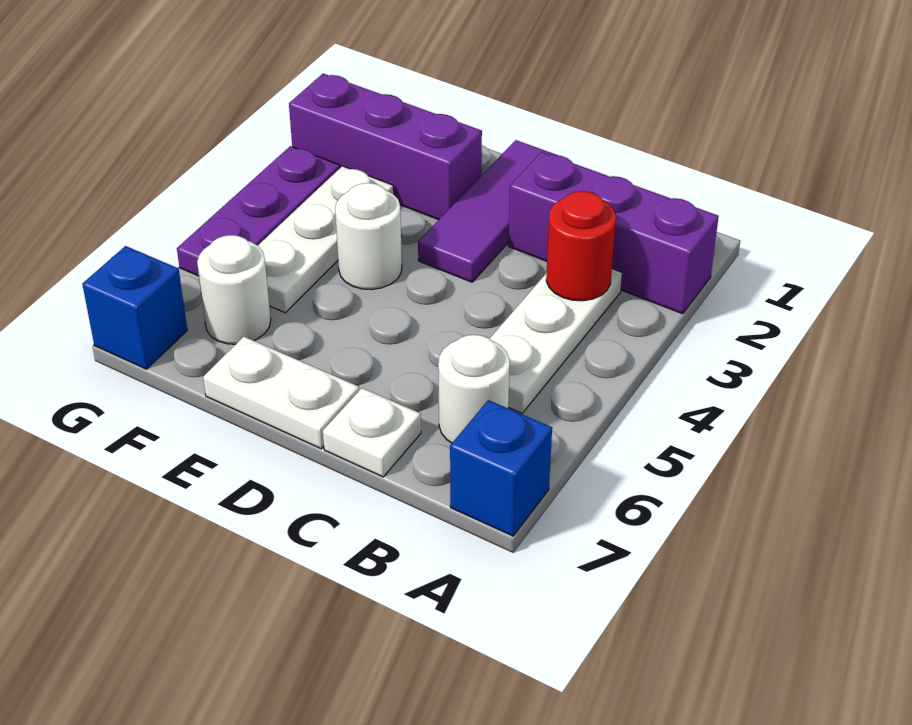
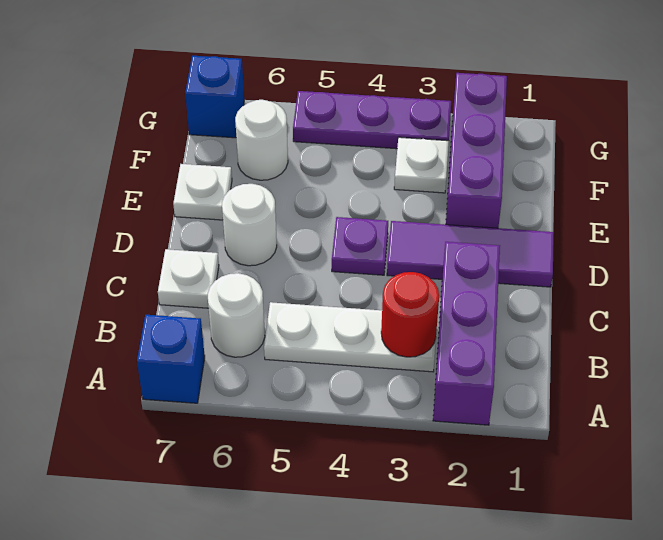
none -> purple 1x1 plate [332,217,388,275]
white 1x2 plate [203,337,359,449] -> white 1x1 plate [173,164,232,220]
white 1x1 round brick [335,183,402,290] -> white 1x1 round brick moved to [222,184,277,266]
white 1x3 plate [258,166,394,313] -> white 1x1 plate [394,137,449,193]

